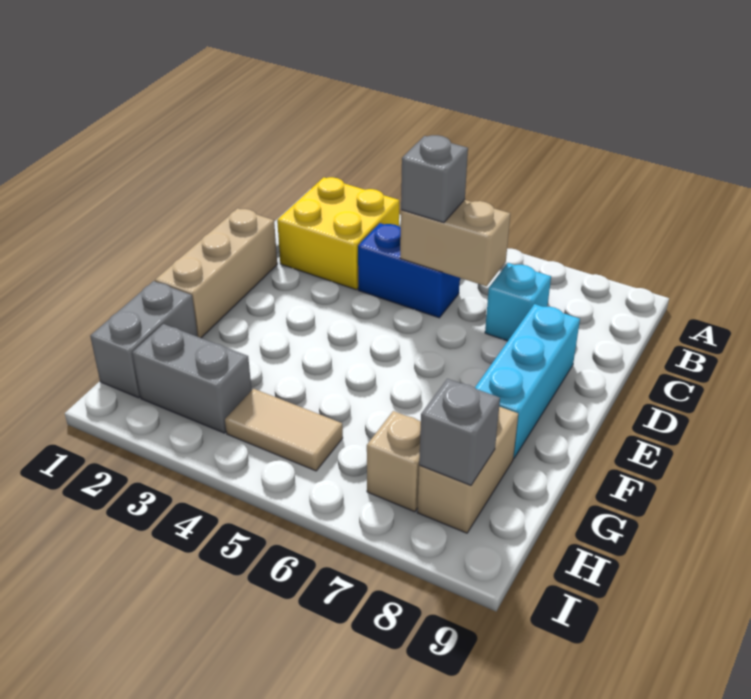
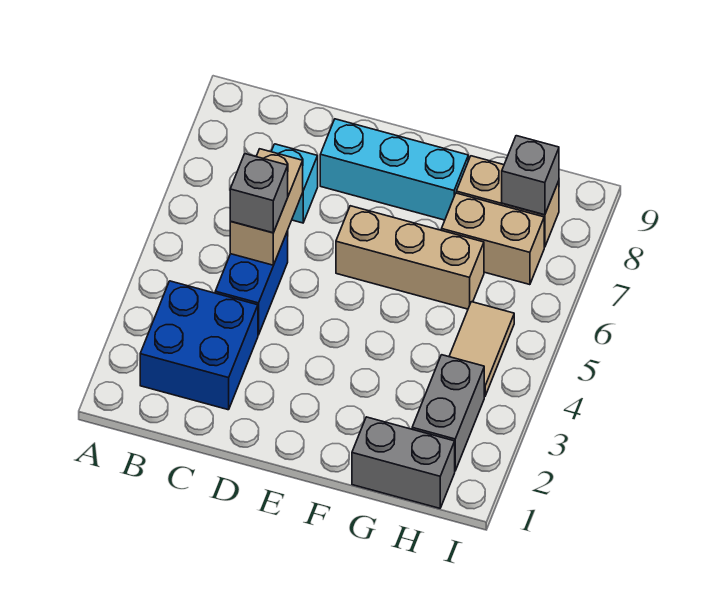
yellow 2x2 brick [277,177,399,290] -> blue 2x2 brick [140,281,258,410]
tan 1x3 brick [155,208,277,338] -> tan 1x3 brick moved to [336,206,484,309]
tan 1x1 brick [367,411,421,512] -> tan 1x2 brick [441,193,544,285]

